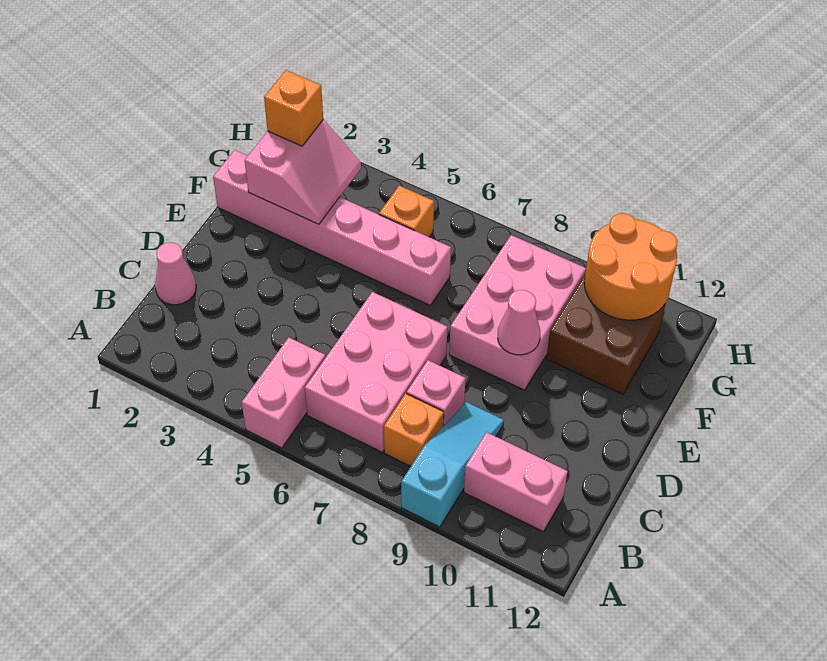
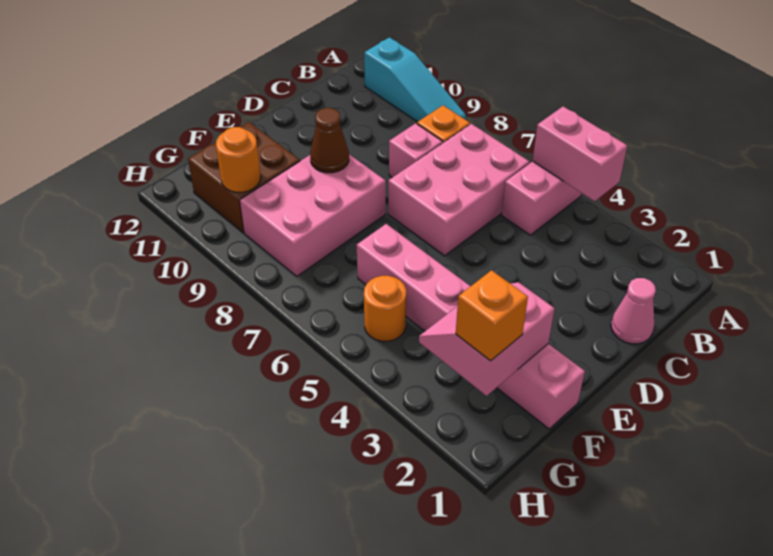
cyan 1x3 slope [401,402,504,527] -> cyan 1x3 slope turned to [364,37,466,122]
pink 1x2 brick [464,432,568,532] -> pink 1x2 brick moved to [533,106,627,201]
pink 1x1 cone [498,290,540,355] -> brown 1x1 cone [310,108,349,173]
orange 1x1 brick [379,186,434,237] -> orange 1x1 round brick [364,276,406,341]
orange 2x2 round brick [584,213,678,320] -> orange 1x1 round brick [216,127,261,192]

